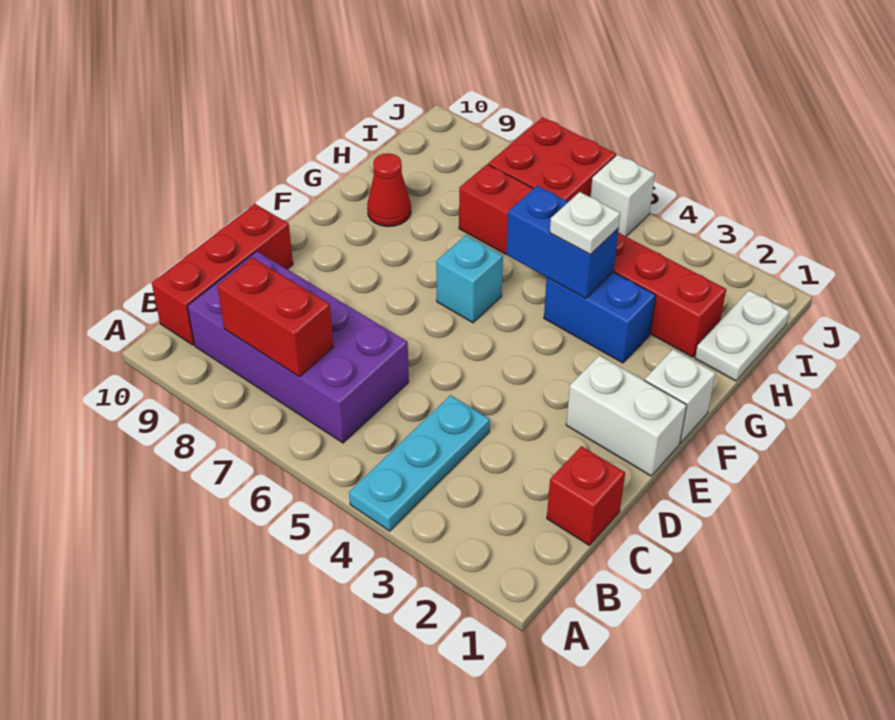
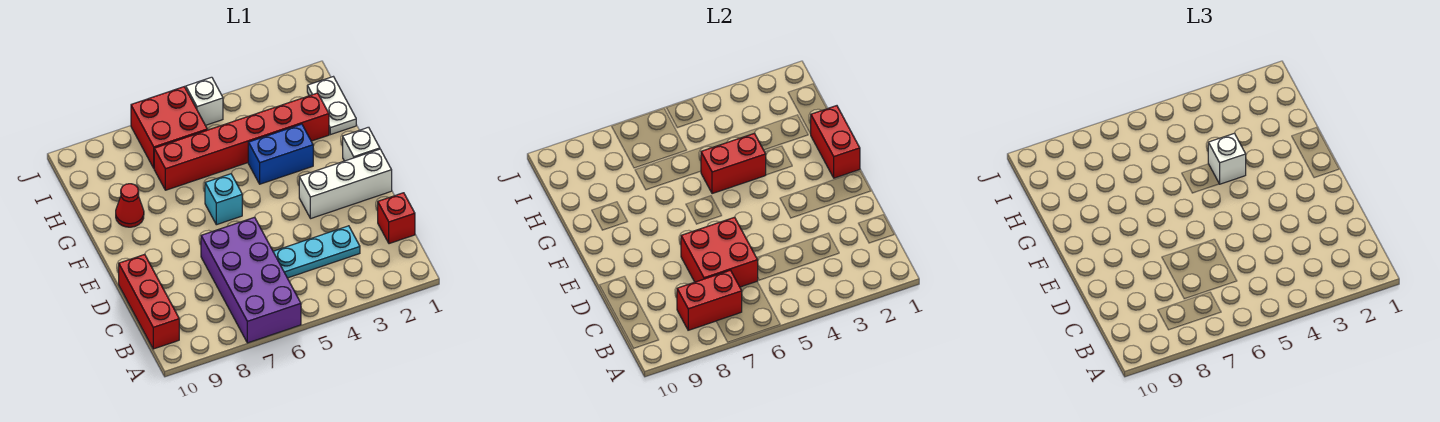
cyan 1x3 plate [349,395,490,531] -> cyan 1x3 plate turned to [273,226,360,278]
purple 2x4 brick [188,251,409,443] -> purple 2x4 brick turned to [201,217,301,343]
none -> red 2x2 brick [681,217,758,287]
white 1x2 brick [566,355,687,476] -> white 1x3 brick [299,149,392,219]
none -> red 1x2 brick [811,106,860,178]
blue 1x2 brick [506,186,619,299] -> red 1x2 brick [701,133,766,194]
white 1x1 plate [550,192,620,254] -> white 1x1 brick [1208,133,1246,184]

